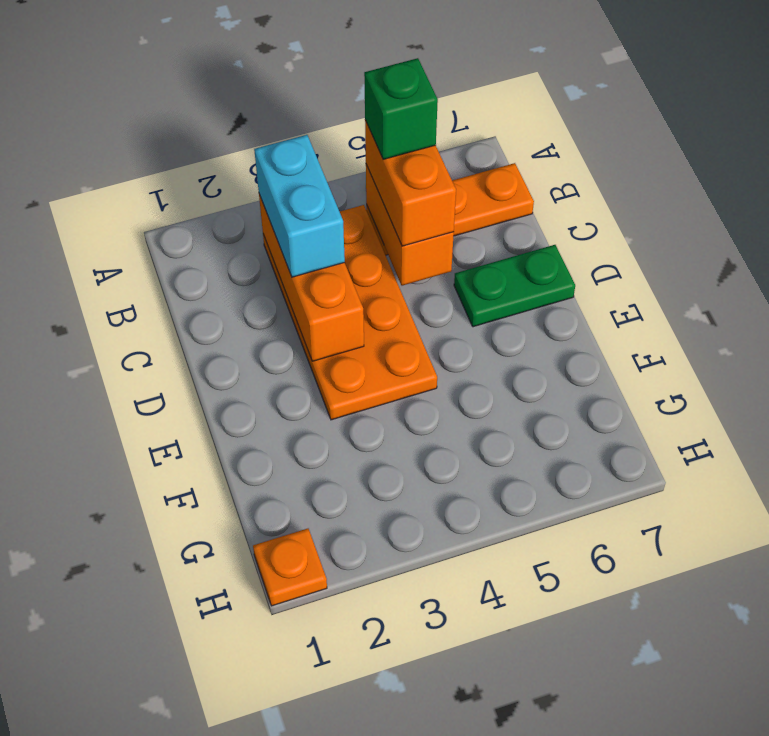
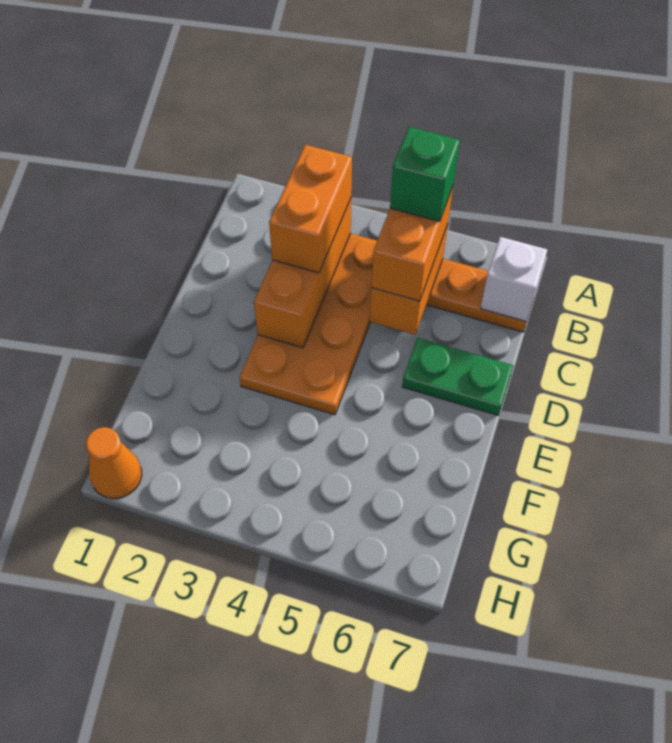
cyan 1x2 brick [254,135,345,277] -> orange 1x2 brick [269,145,352,273]
none -> white 1x1 brick [480,237,547,322]
orange 1x1 plate [253,529,327,606] -> orange 1x1 cone [86,427,142,499]

